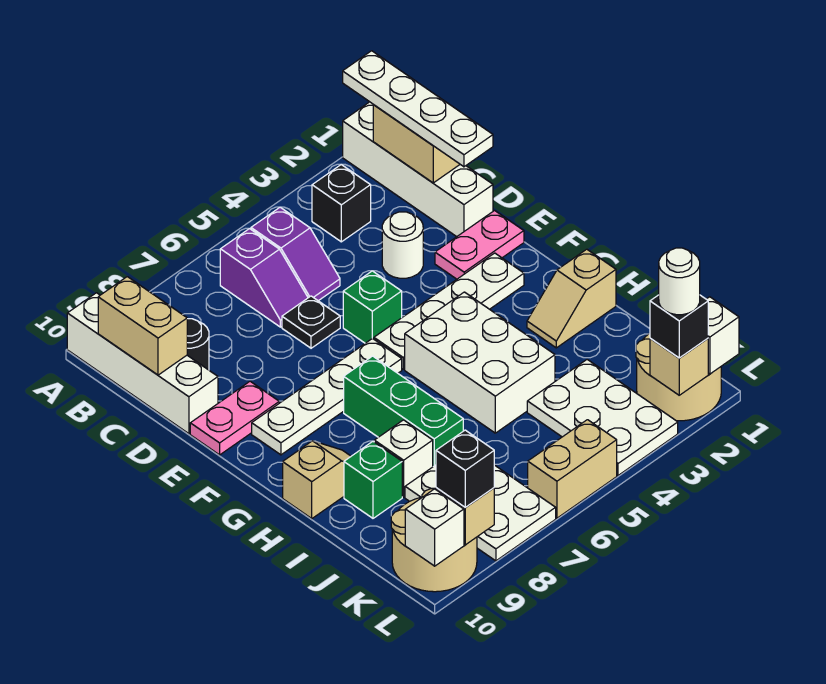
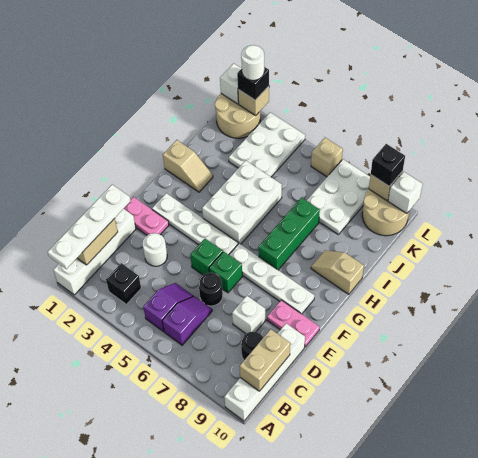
black 1x1 plate [282,296,340,348] -> black 1x1 round brick [198,273,223,306]
white 1x1 brick [374,420,433,497] -> white 1x1 brick moved to [232,296,266,334]
green 1x1 brick [344,441,402,518] -> green 1x1 brick moved to [209,251,242,293]
tan 1x2 brick [528,420,617,518] -> tan 1x1 brick [311,138,343,177]

